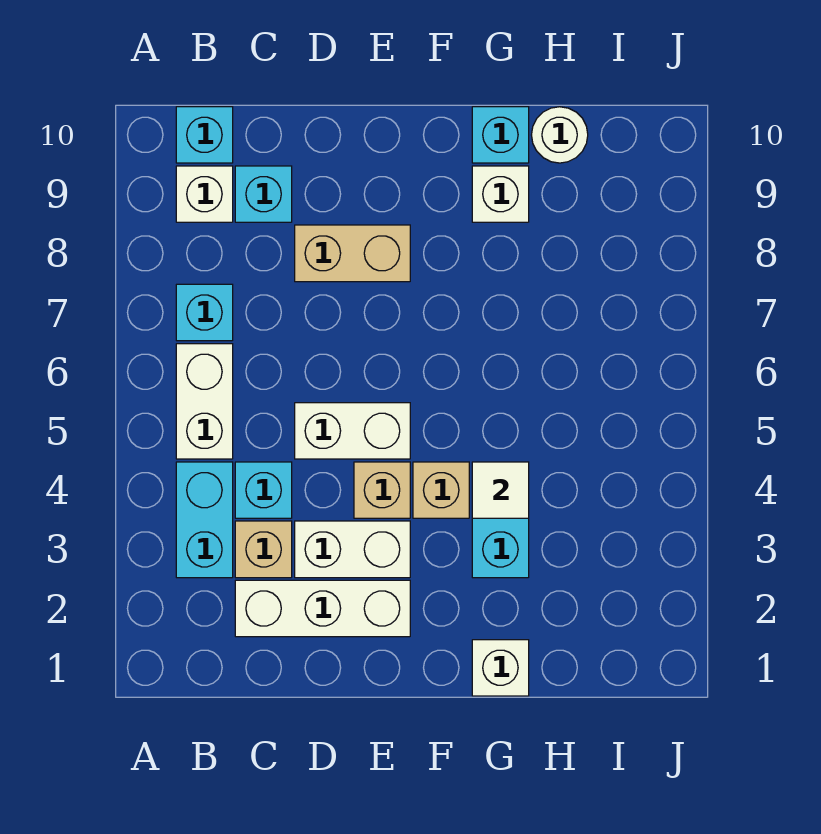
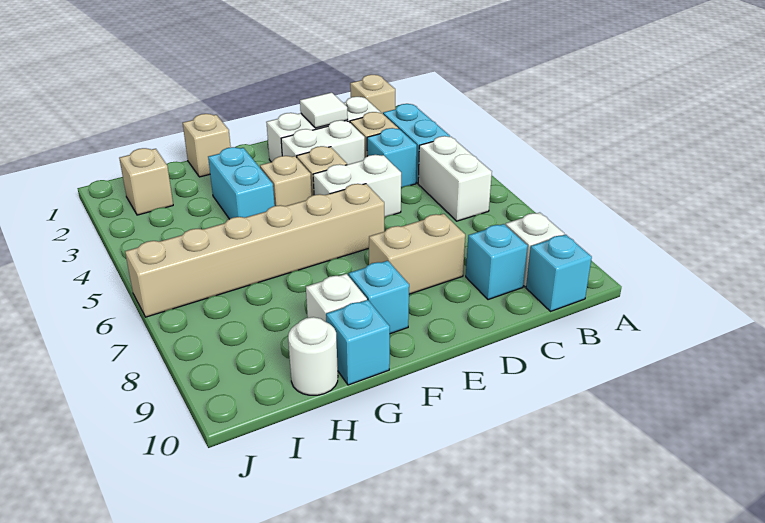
none -> tan 1x1 brick [350,75,395,114]
cyan 1x1 brick [176,284,233,341] -> cyan 1x1 brick moved to [349,261,409,334]
none -> tan 1x6 brick [125,184,384,317]
white 1x1 brick [472,640,529,696] -> tan 1x1 brick [183,114,231,177]
white 1x1 tile [472,462,529,518] -> white 1x1 tile moved to [300,92,348,128]
none -> tan 1x1 brick [119,148,173,215]

